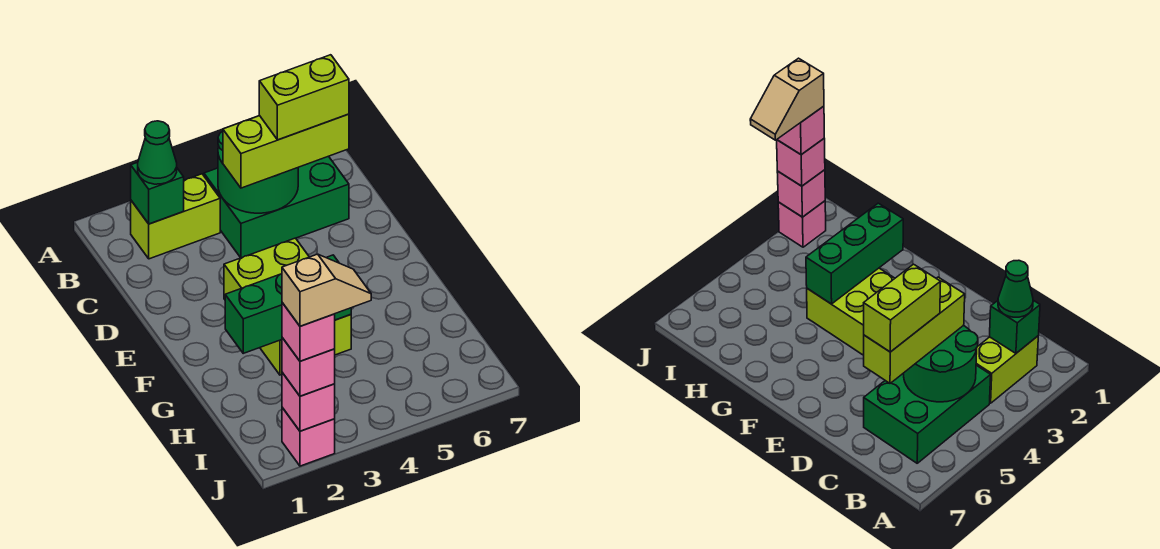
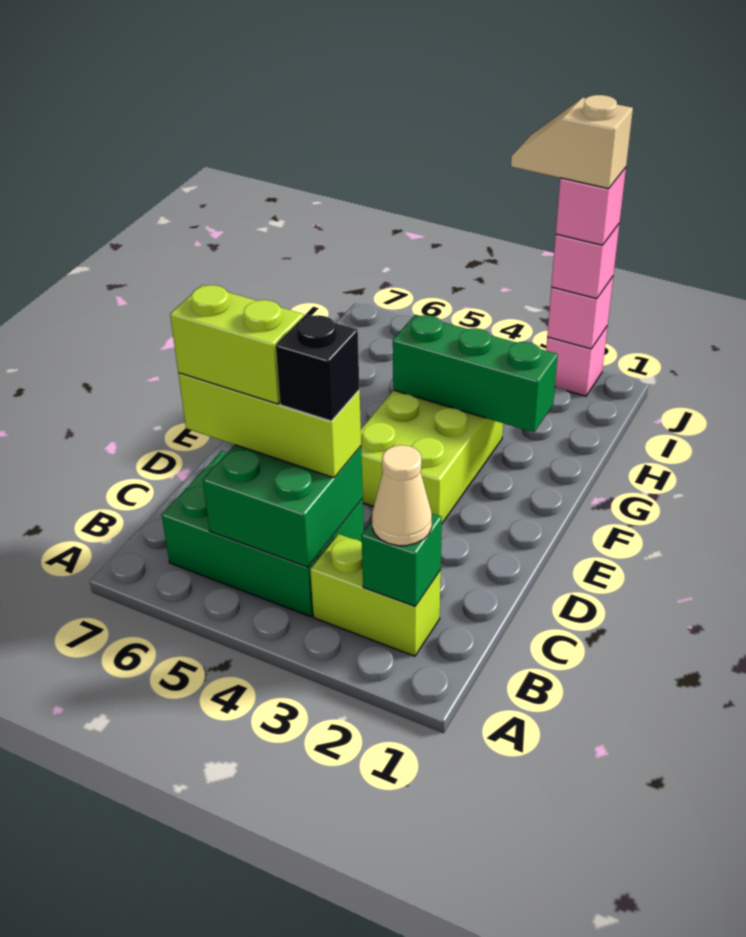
green 1x1 cone [138,121,177,184] -> tan 1x1 cone [372,445,432,546]
green 2x2 round brick [218,132,298,213] -> green 2x2 brick [203,445,363,567]
none -> black 1x1 brick [276,315,360,421]

